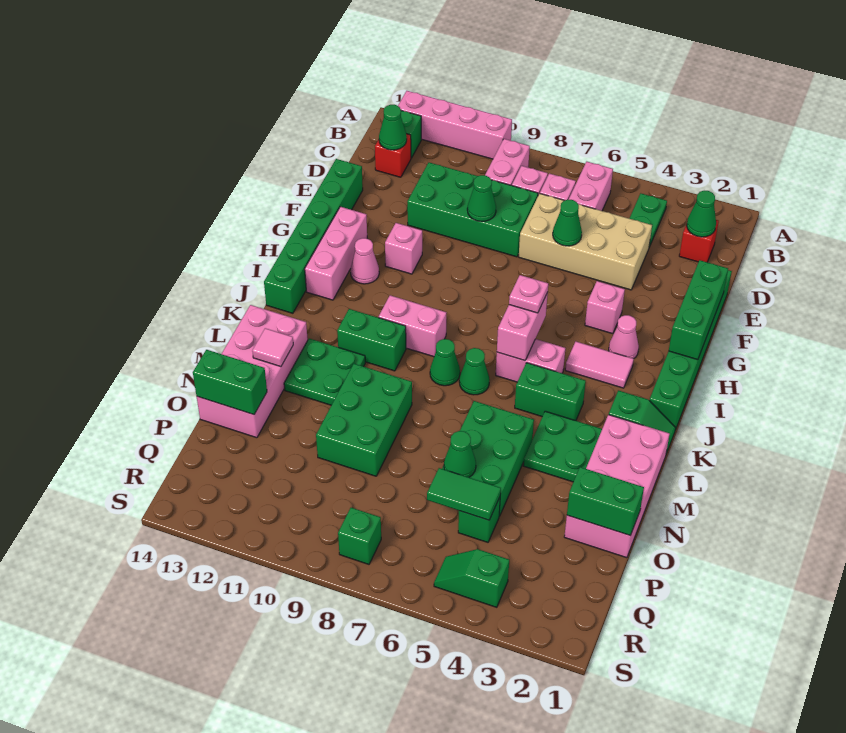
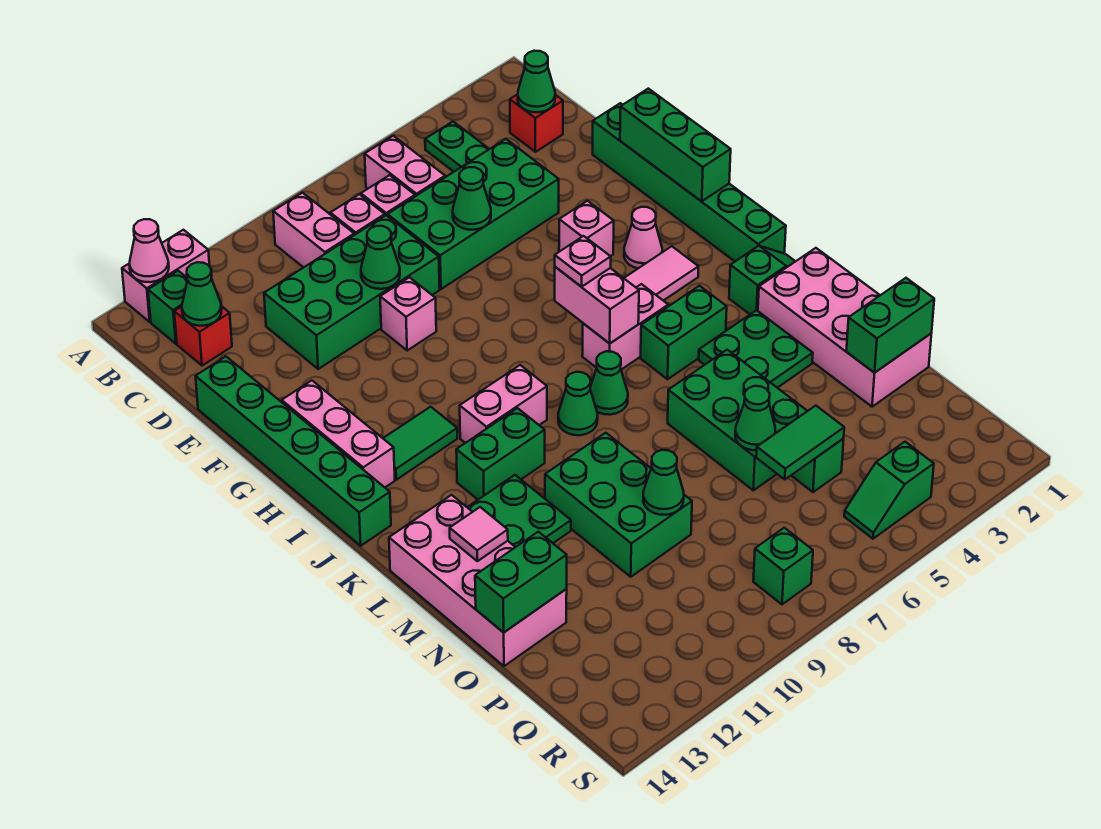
pink 1x4 brick [398,91,512,159] -> pink 1x2 brick [122,230,210,322]
tan 2x4 brick [519,194,652,290] -> green 2x4 brick [388,139,559,289]
pink 1x1 brick [385,223,422,274] -> pink 1x1 brick moved to [380,277,436,350]
pink 1x1 cone [351,238,379,284] -> pink 1x1 cone moved to [129,219,169,282]
none -> green 1x2 tile [383,407,457,480]
none -> green 1x1 cone [643,450,684,515]

